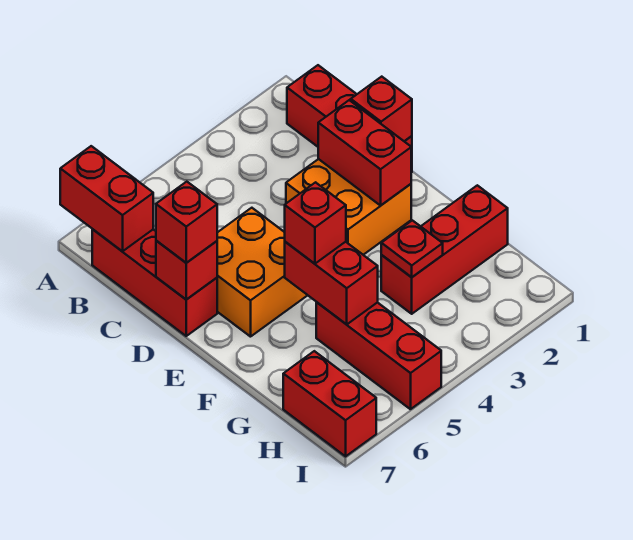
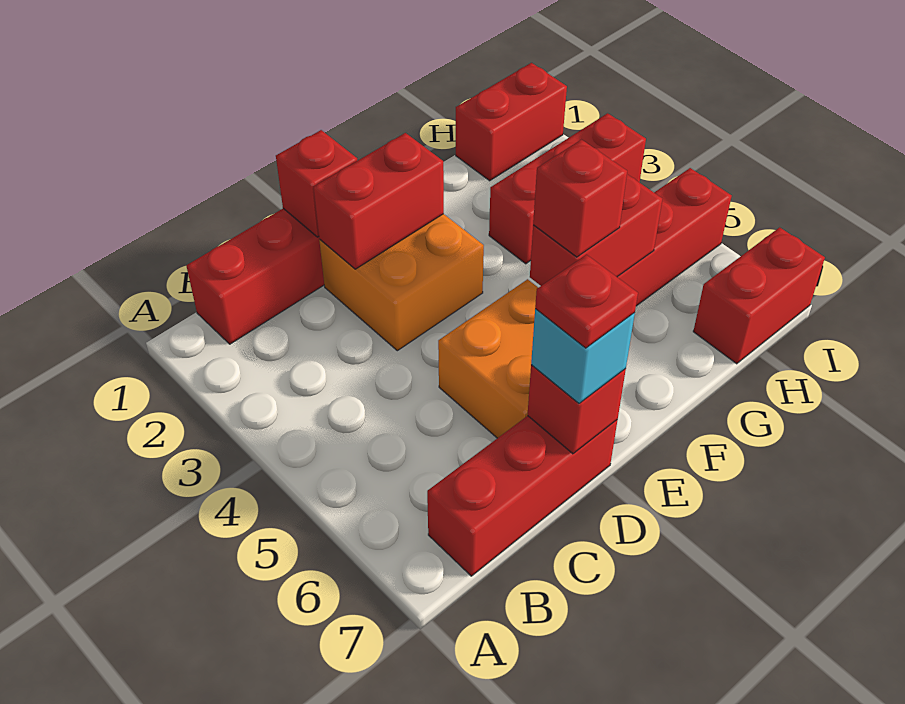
red 1x2 brick [60,146,153,251] -> red 1x2 brick moved to [456,63,567,181]
red 1x1 brick [156,182,217,263] -> cyan 1x1 brick [531,309,635,403]
red 1x3 brick [381,185,508,314] -> red 1x3 brick turned to [489,113,646,264]
red 1x1 plate [381,220,443,277] -> red 1x1 plate moved to [535,255,638,348]

